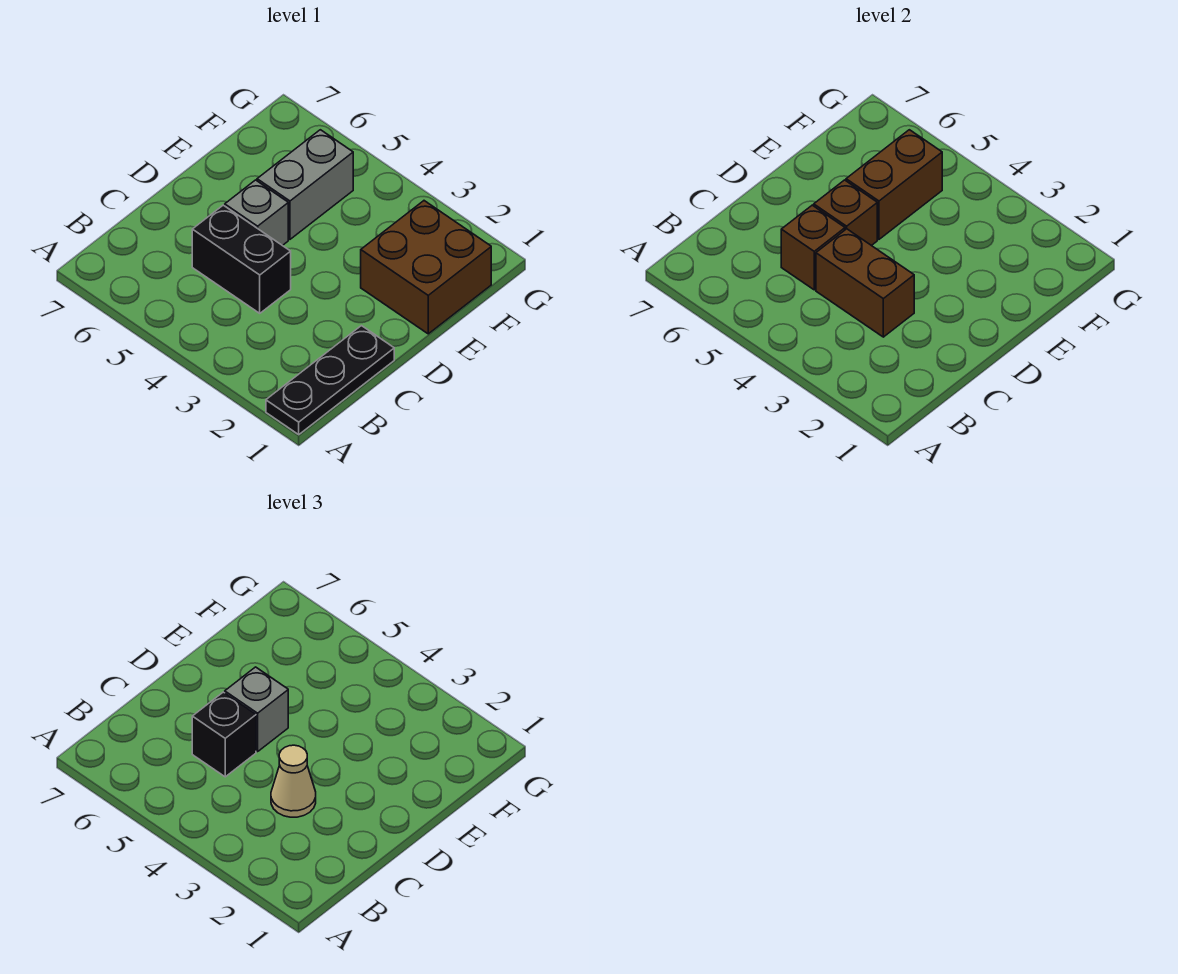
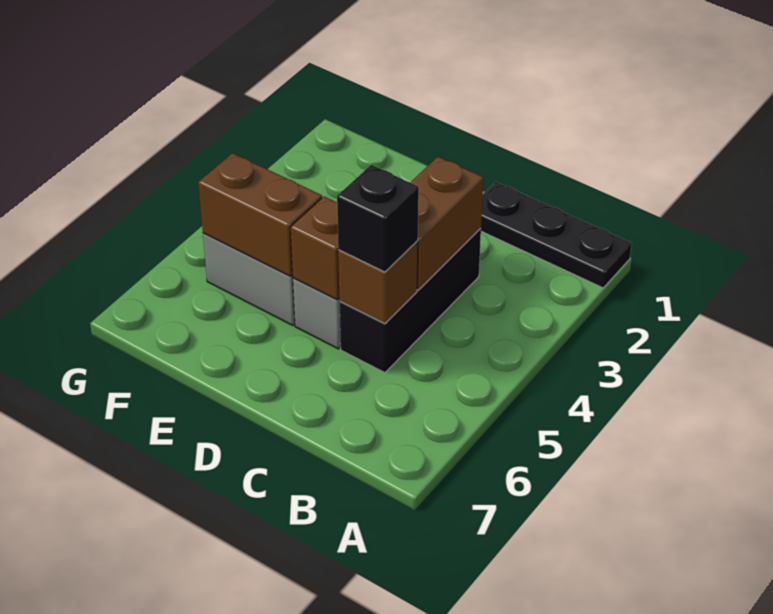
tan 1x1 cone [271,745,316,817] -> none
black 1x2 brick [192,205,291,313] -> black 1x3 brick [340,228,481,373]
grey 1x1 brick [225,667,288,752] -> none
brown 2x2 brick [361,201,491,334] -> none

